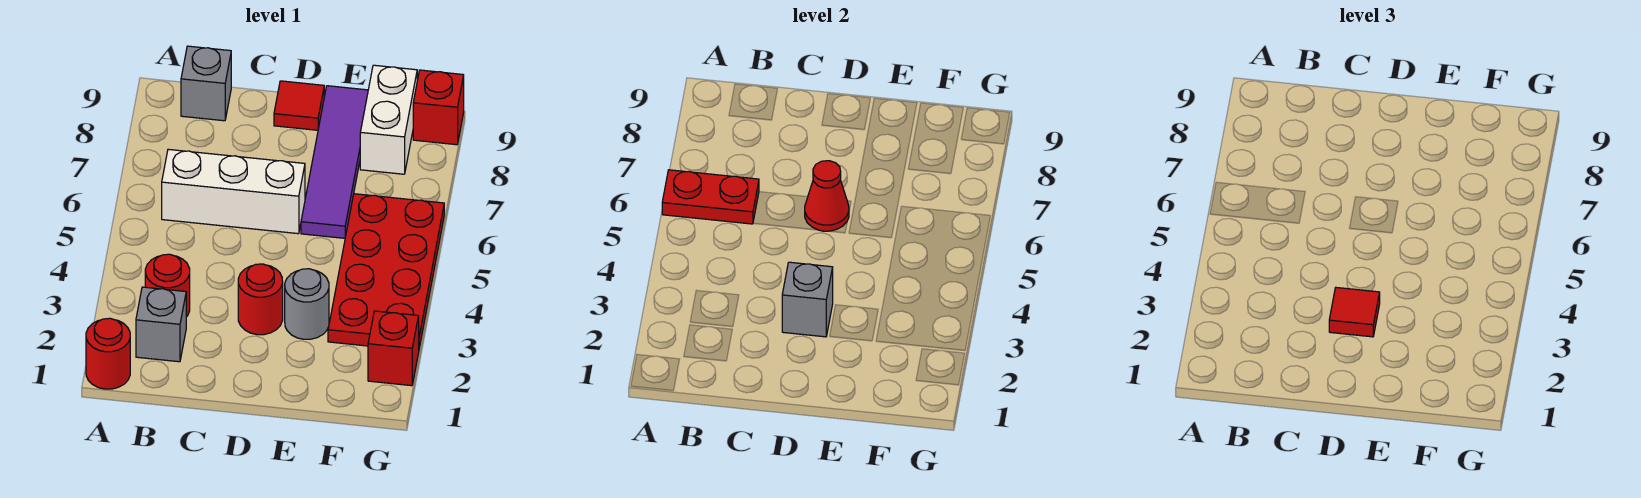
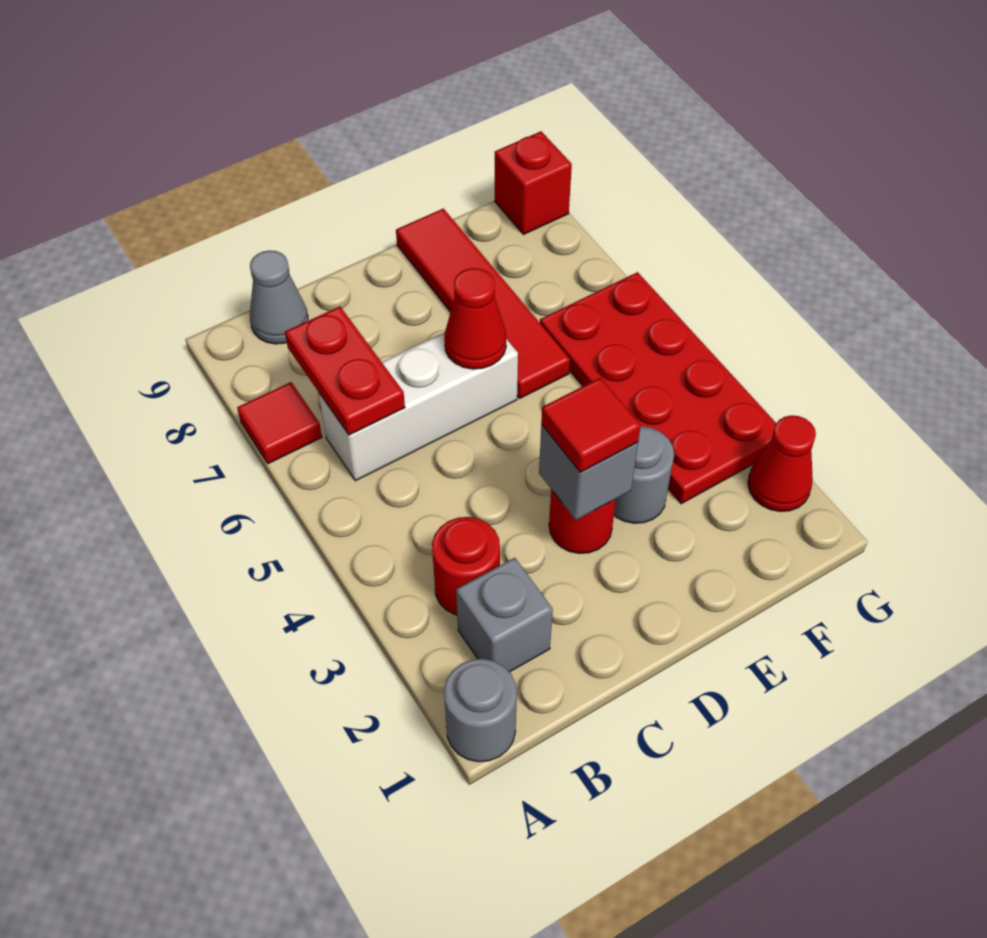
red 1x1 round brick [86,318,130,389] -> grey 1x1 round brick [444,659,517,762]
red 1x2 plate [662,170,759,224] -> red 1x2 plate turned to [285,307,405,435]
grey 1x1 brick [181,46,231,121] -> grey 1x1 cone [250,251,308,344]
red 1x1 tile [274,81,324,130] -> red 1x1 tile moved to [237,382,322,464]
purple 1x4 tile [301,86,368,238] -> red 1x4 tile [396,209,570,398]
white 1x2 brick [360,65,417,174] -> none
red 1x1 brick [368,311,419,386] -> red 1x1 cone [748,415,816,511]

